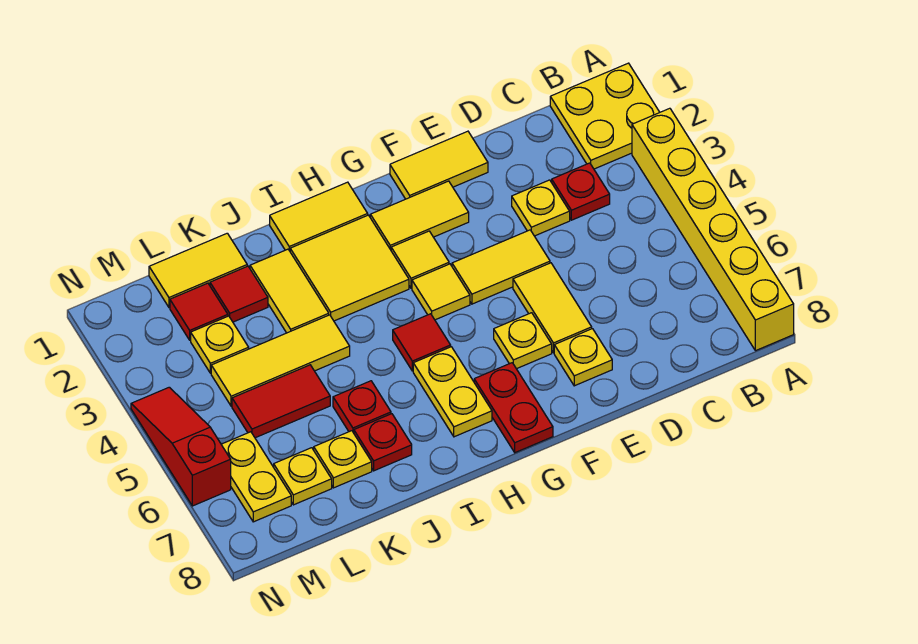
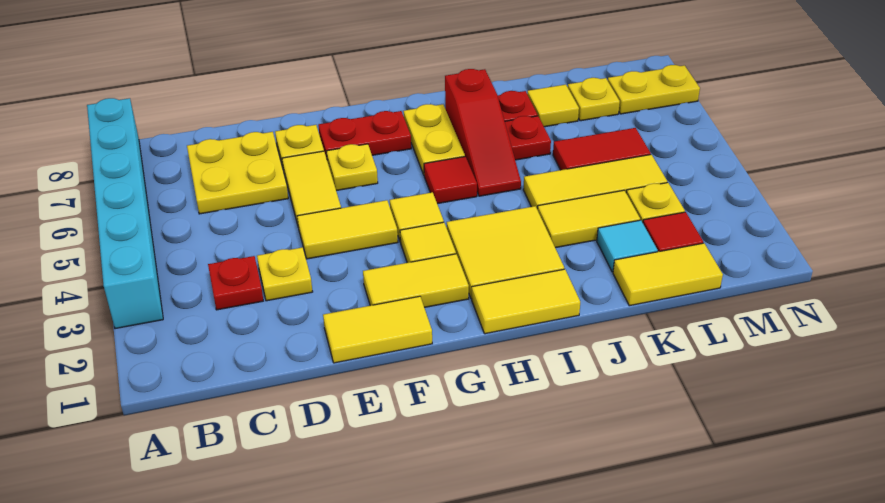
yellow 2x2 plate [550,63,660,169] -> yellow 2x2 plate moved to [187,132,288,214]
yellow 1x6 brick [632,108,794,351] -> cyan 1x6 brick [87,98,163,329]
red 1x2 plate [474,363,553,453] -> red 1x2 plate turned to [318,111,411,158]
yellow 1x2 tile [250,249,329,333] -> yellow 1x2 tile turned to [538,190,640,248]
red 1x1 tile [210,266,268,322] -> cyan 1x1 tile [597,220,658,272]
yellow 1x1 plate [314,431,372,488] -> yellow 1x1 tile [527,85,579,127]
yellow 1x2 plate [221,432,291,522] -> yellow 1x2 plate turned to [608,65,700,114]
red 1x3 slope [131,387,231,506] -> red 1x3 slope moved to [445,69,521,196]

